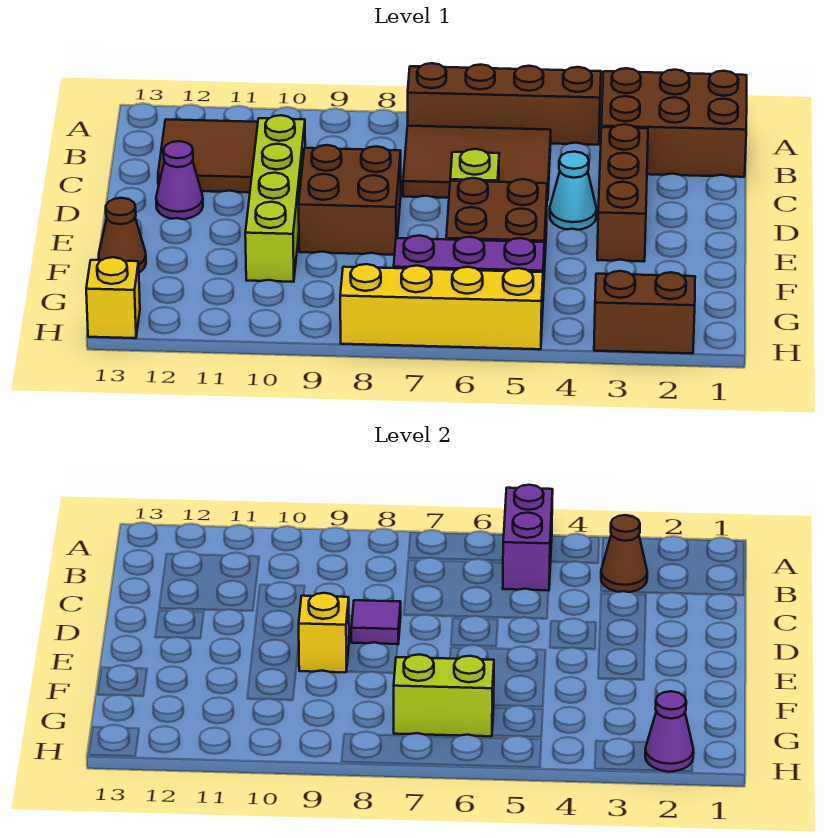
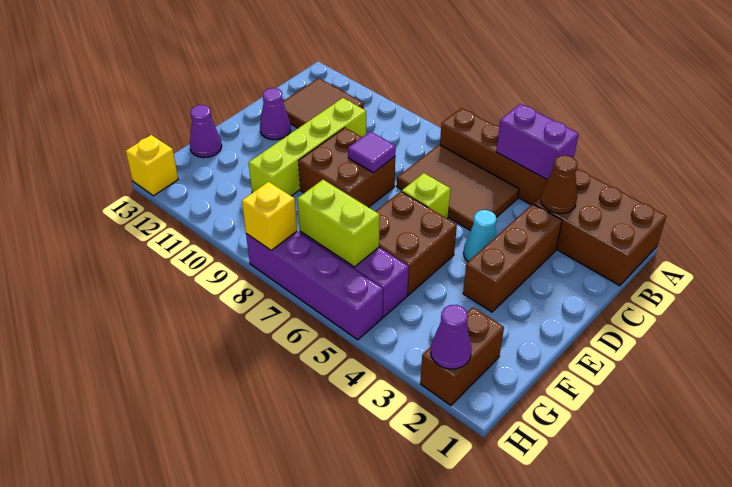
purple 1x2 brick [503,485,553,591] -> purple 1x2 brick turned to [496,104,579,180]
yellow 1x1 brick [299,593,349,672] -> yellow 1x1 brick moved to [242,182,297,250]
brown 1x1 cone [99,198,146,272] -> purple 1x1 cone [190,105,222,158]
brown 1x2 brick [594,271,695,353] -> brown 1x2 brick turned to [420,307,504,406]
yellow 1x4 brick [340,264,543,349] -> purple 1x4 brick [246,231,383,340]

